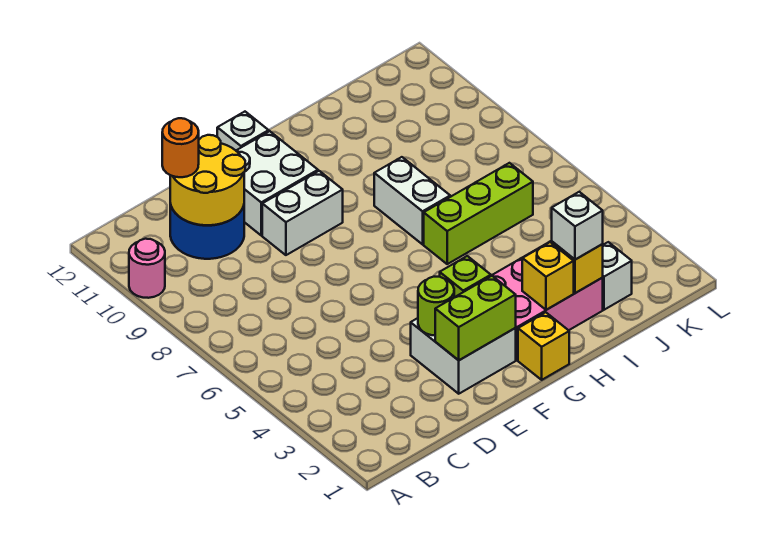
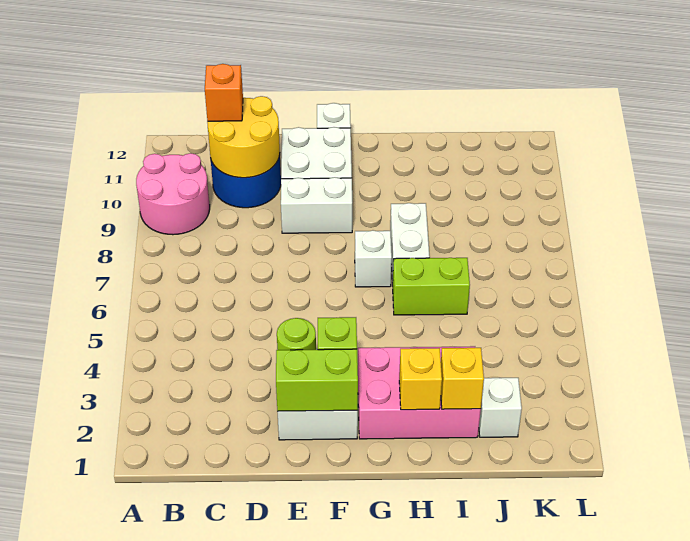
pink 1x1 round brick [129,239,165,298] -> pink 2x2 round brick [136,153,210,235]
orange 1x1 round brick [162,118,199,177] -> orange 1x1 brick [205,64,243,121]
yellow 1x1 brick [518,312,569,380] -> none
lime 1x3 brick [424,163,533,264] -> lime 1x2 brick [393,258,470,315]
white 1x1 brick [552,192,603,260] -> white 1x1 brick moved to [355,230,392,287]

